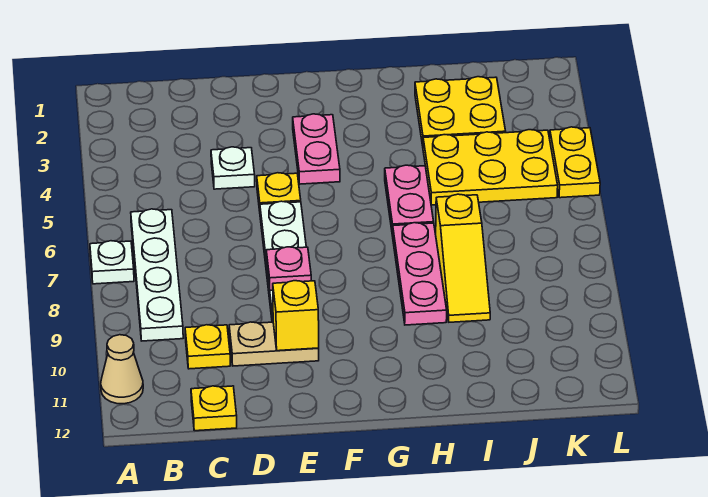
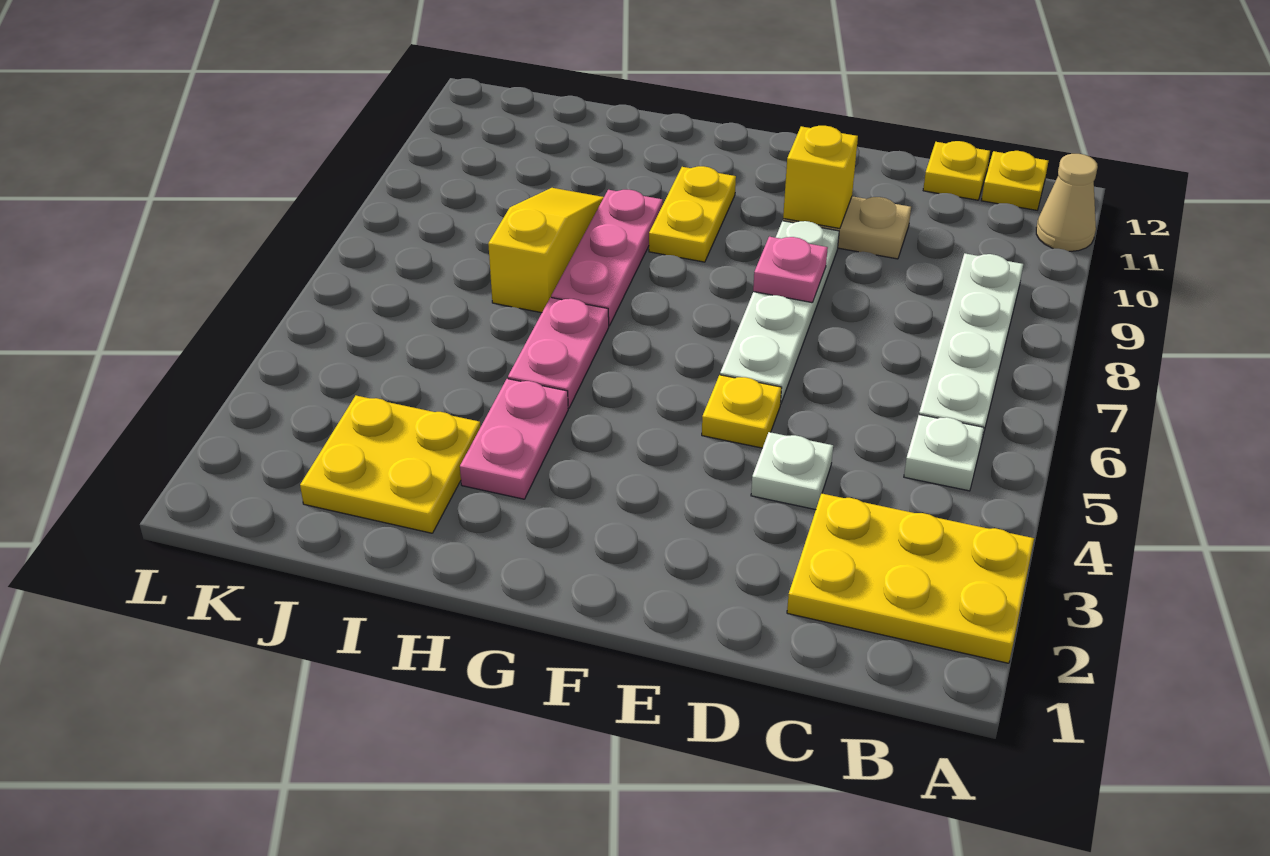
white 1x1 plate [90,241,134,284] -> white 1x1 plate moved to [904,415,984,491]
yellow 1x1 plate [185,325,230,369] -> yellow 1x1 plate moved to [981,151,1048,210]
pink 1x2 plate [293,114,340,184] -> pink 1x2 plate moved to [460,379,568,499]
yellow 2x3 plate [423,130,558,205] -> yellow 2x3 plate moved to [787,493,1034,663]
yellow 1x2 plate [550,127,600,198] -> yellow 1x2 plate moved to [649,166,736,262]

